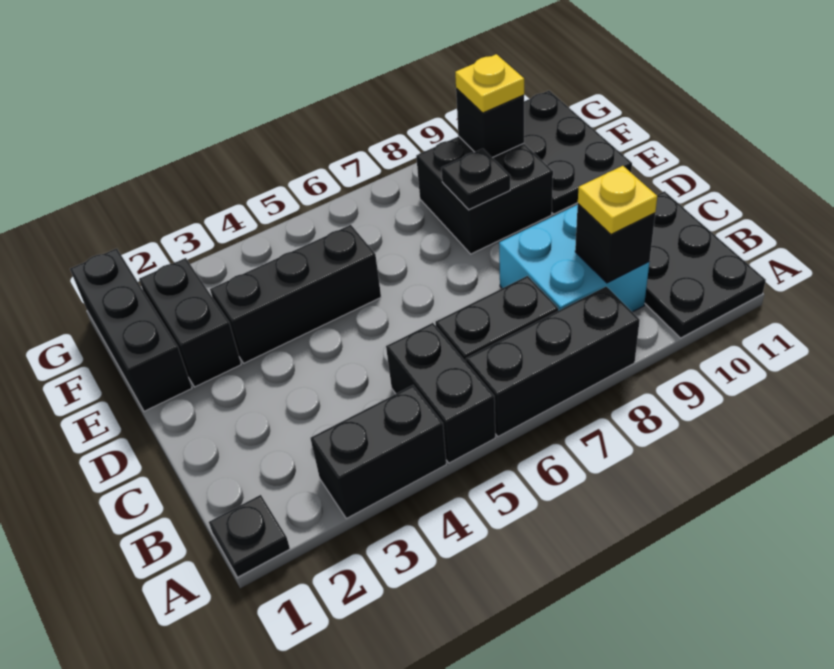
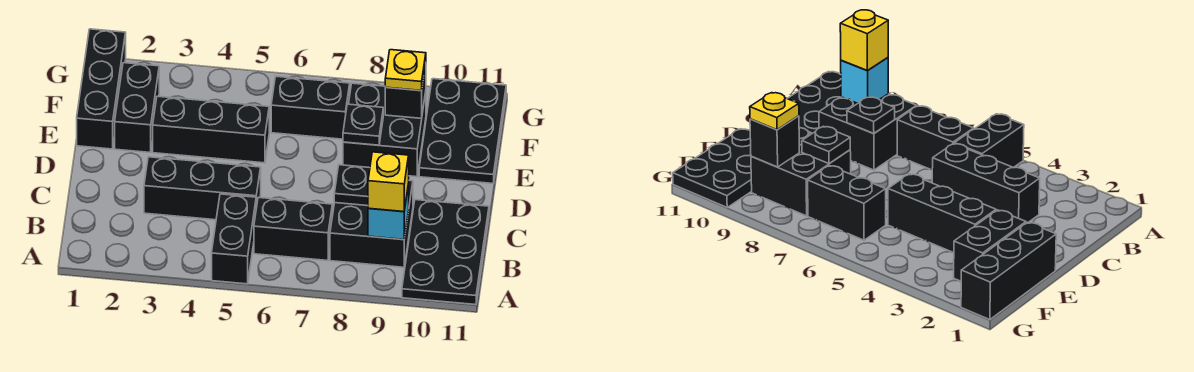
black 1x1 plate [209,495,290,577] -> black 1x1 plate moved to [334,165,370,206]
black 1x2 brick [311,385,446,519] -> black 1x2 brick moved to [271,76,350,139]
black 1x3 brick [466,287,640,437] -> black 1x3 brick moved to [144,157,261,220]
cyan 2x2 brick [499,205,649,312] -> black 2x2 brick [330,180,413,267]
black 1x1 brick [575,204,655,283] -> cyan 1x1 brick [368,184,409,240]
yellow 1x1 plate [578,166,657,234] -> yellow 1x1 brick [368,152,409,212]

